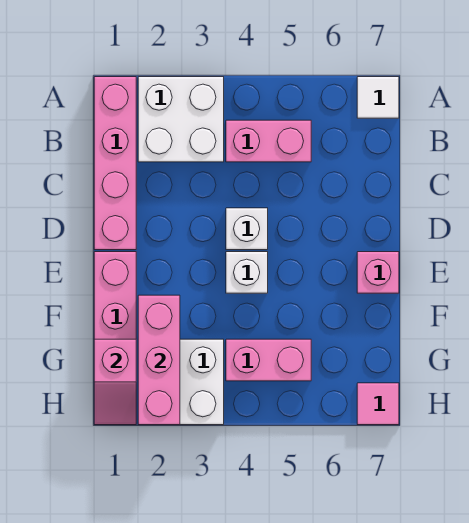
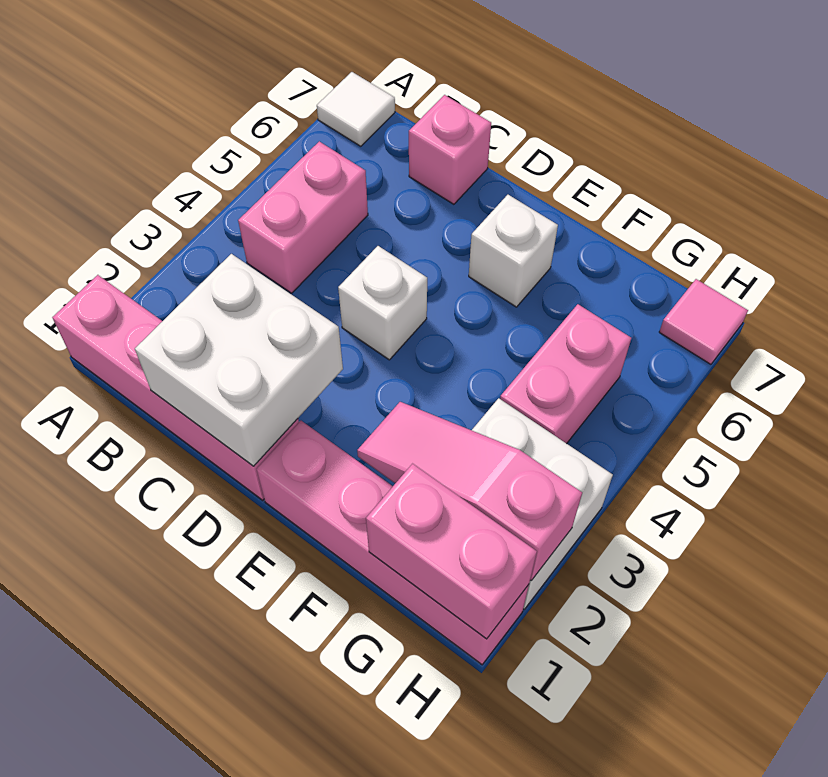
white 2x2 brick [138,77,224,162] -> white 2x2 brick moved to [135,254,343,466]
white 1x1 brick [226,252,268,293] -> white 1x1 brick moved to [469,195,558,307]
pink 1x1 brick [357,252,399,293] -> pink 1x1 brick moved to [409,95,491,204]
pink 1x3 brick [138,295,180,425] -> pink 1x3 slope [357,402,582,581]
pink 1x2 slope [94,339,136,425] -> pink 1x2 brick [366,464,537,639]

